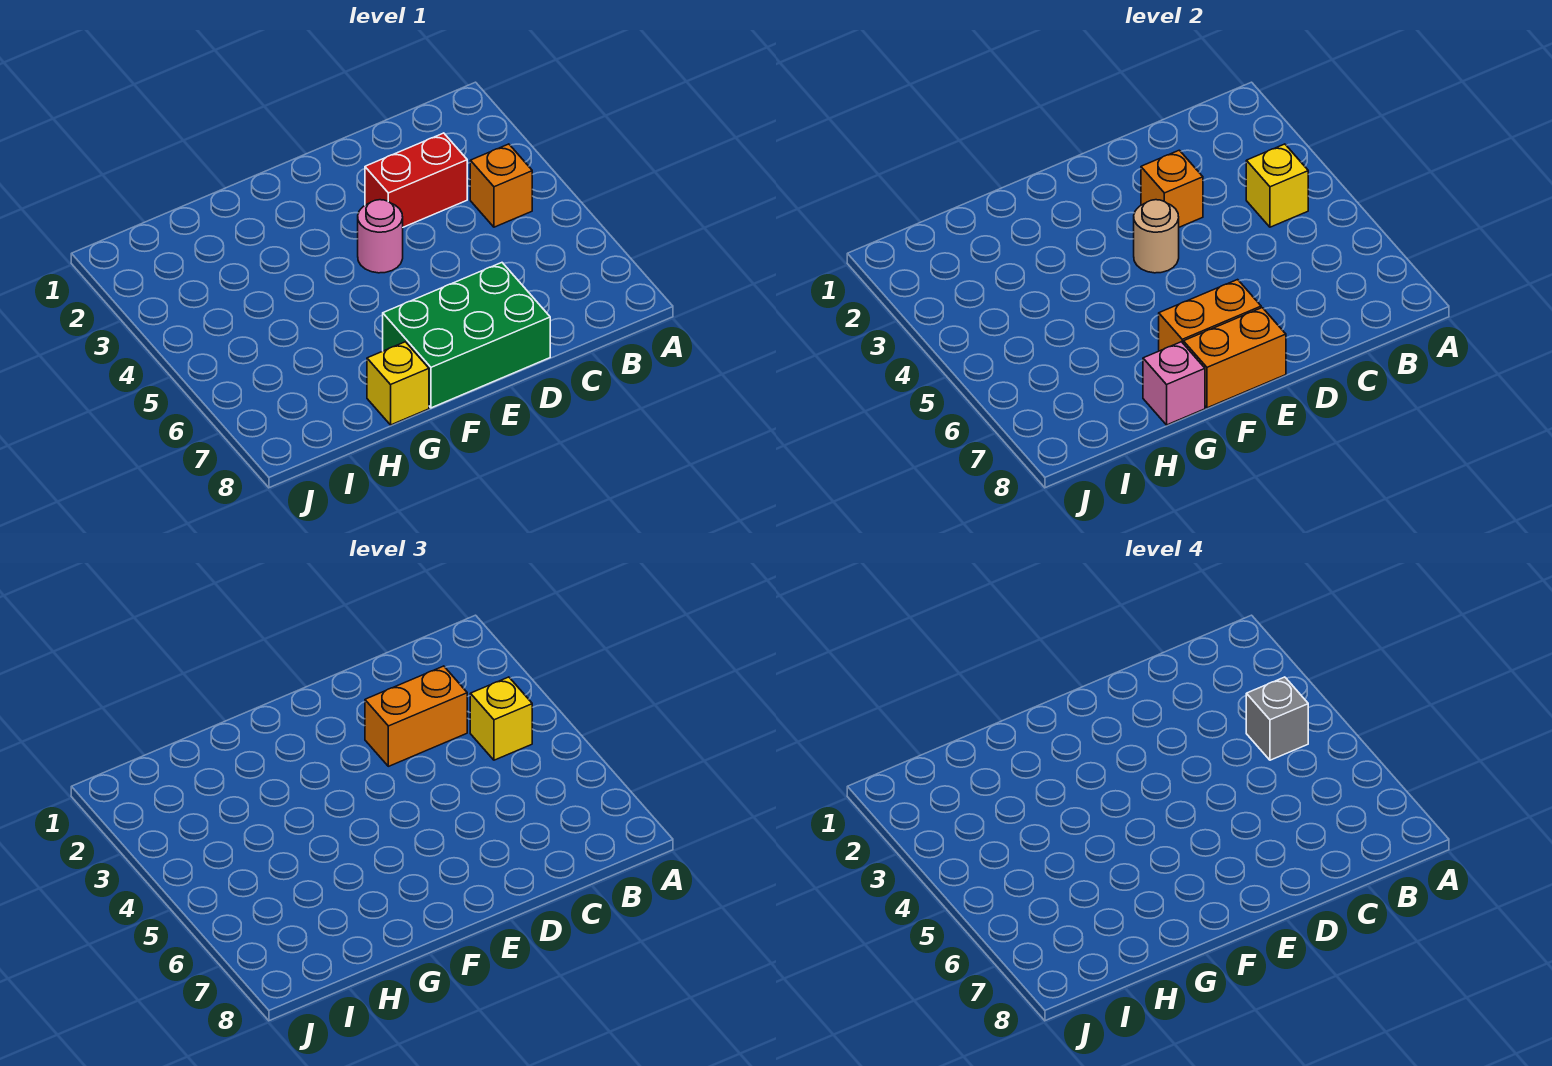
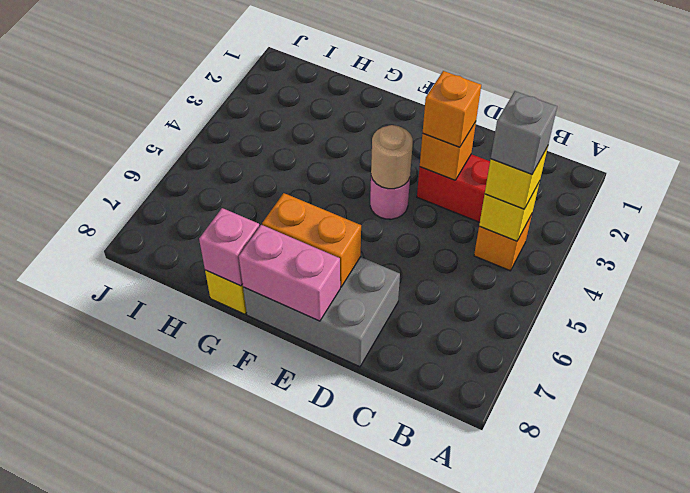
orange 1x2 brick [365,666,467,766] -> orange 1x1 brick [423,71,481,147]
green 2x3 brick [383,263,550,408] -> grey 2x3 brick [243,257,400,367]
orange 1x2 brick [1183,308,1286,408] -> pink 1x2 brick [239,225,340,321]

